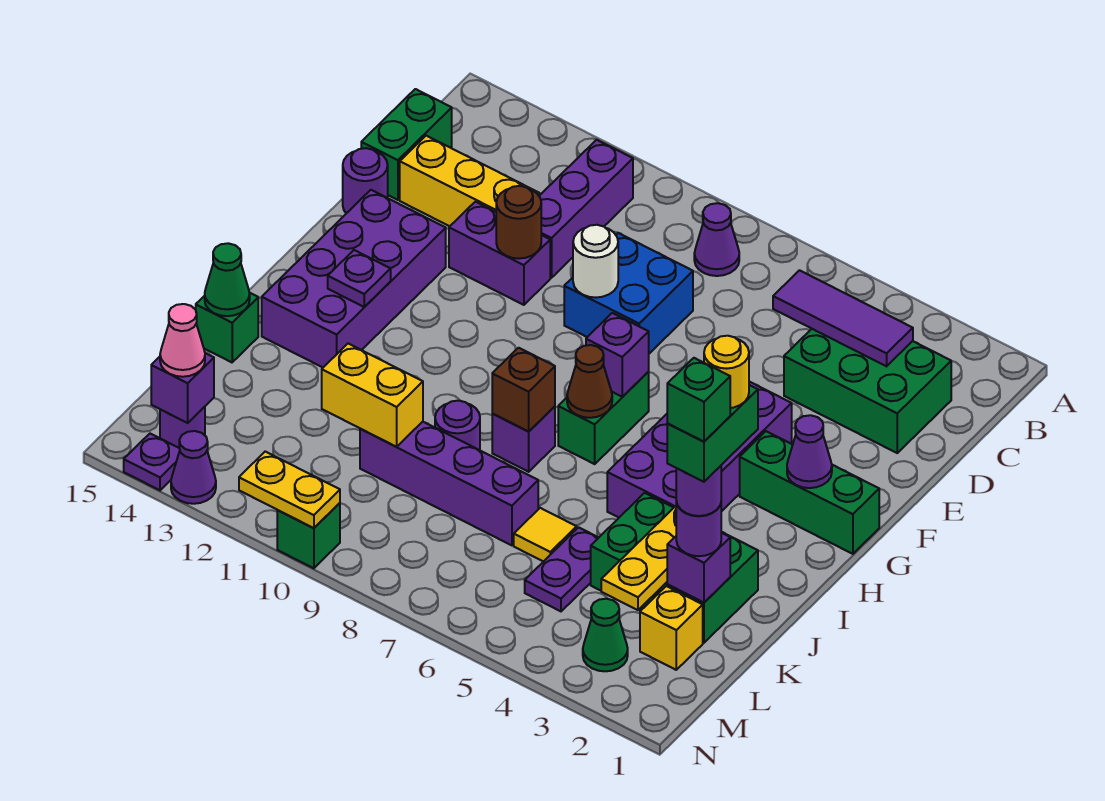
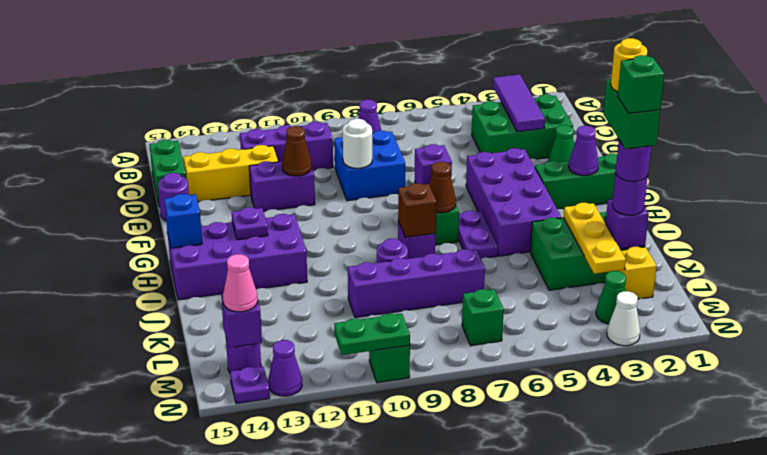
purple 1x3 brick [539,140,633,278] -> purple 1x3 brick turned to [240,122,333,170]
purple 1x3 tile [773,270,913,366] -> purple 1x3 tile turned to [493,74,545,132]
brown 1x1 round brick [496,186,541,259] -> brown 1x1 cone [282,126,312,176]
purple 2x4 brick [262,190,446,367] -> purple 2x4 brick turned to [167,214,307,300]
none -> blue 1x1 brick [164,194,202,248]
green 1x1 brick [196,293,258,362] -> green 1x1 brick moved to [462,289,504,346]
green 1x1 cone [205,243,250,316] -> green 1x1 cone moved to [548,125,574,162]
purple 1x2 plate [525,527,599,611] -> purple 1x2 plate moved to [458,210,498,259]
yellow 1x1 tile [514,508,577,562] -> none
yellow 1x2 brick [322,344,423,447] -> none
none -> white 1x1 cone [607,291,640,346]
yellow 1x2 plate [239,452,340,528] -> green 1x2 plate [334,314,410,355]

